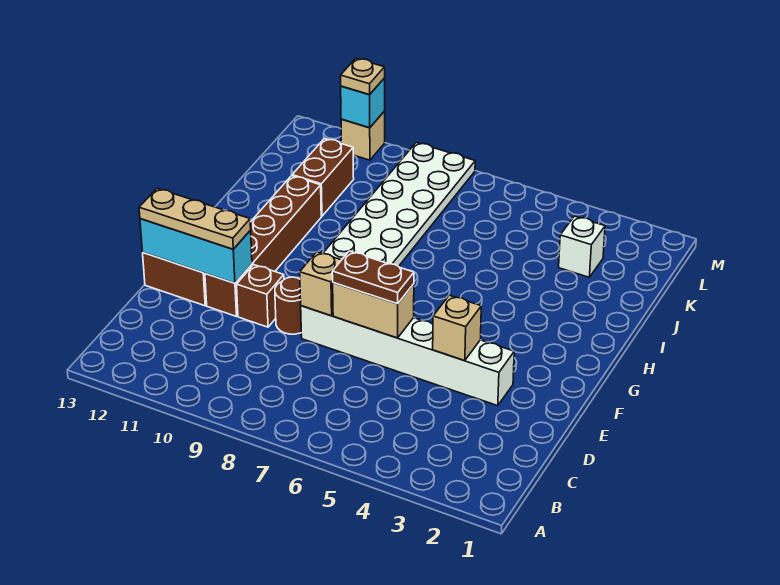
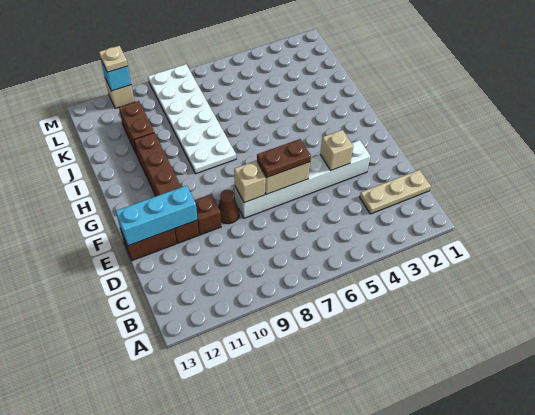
brown 1x1 round brick [275,277,301,334] -> brown 1x1 cone [218,190,239,224]
tan 1x3 plate [139,188,251,249] -> tan 1x3 plate moved to [360,170,431,214]
white 1x1 brick [559,216,605,277] -> none

